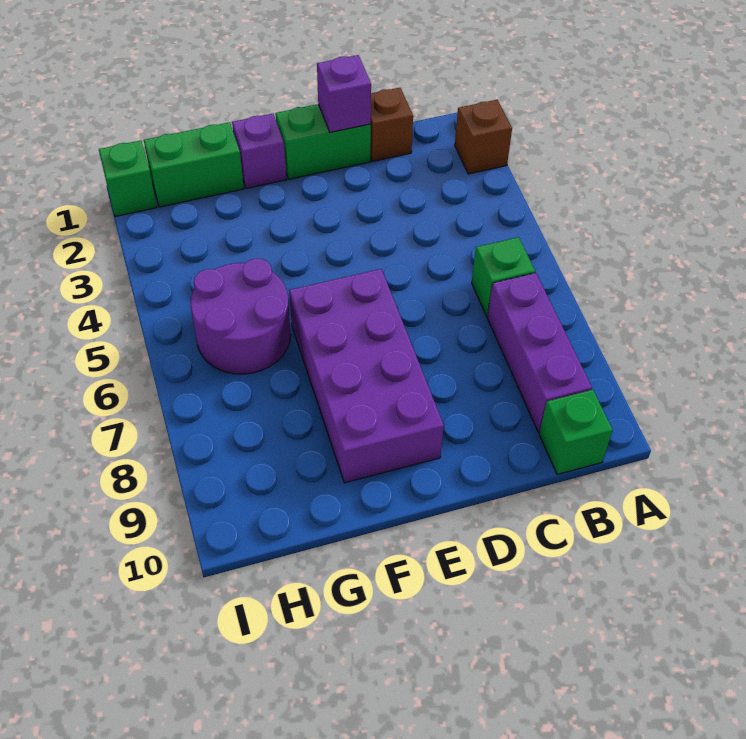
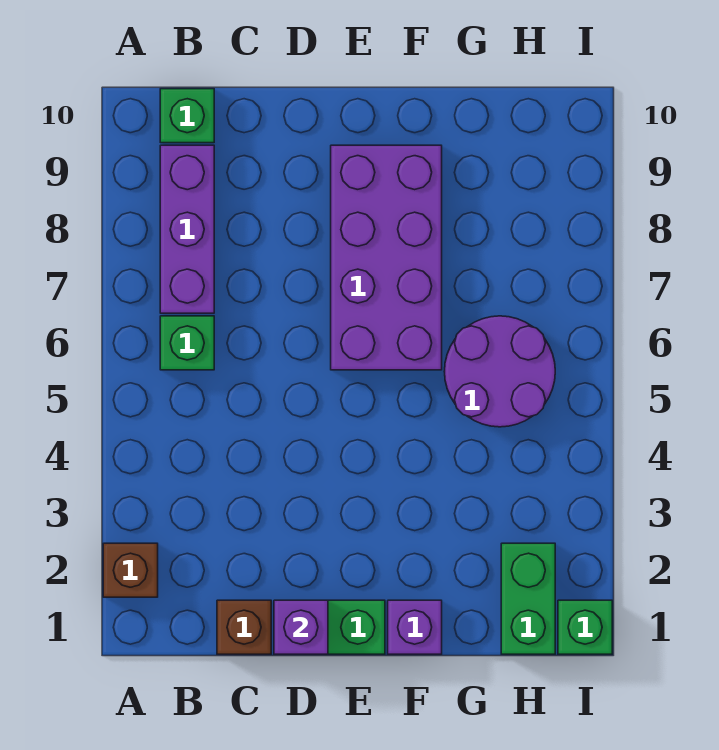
green 1x2 brick [144,122,244,207] -> green 1x2 brick turned to [501,543,555,654]

